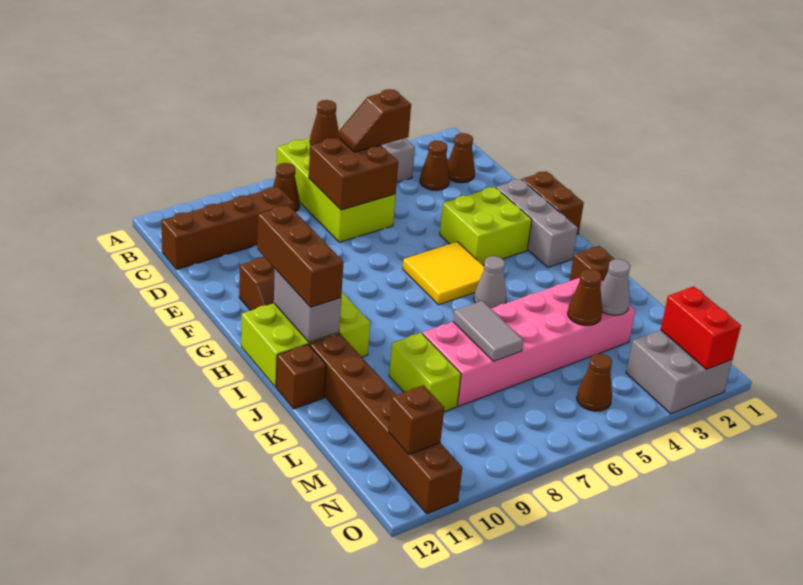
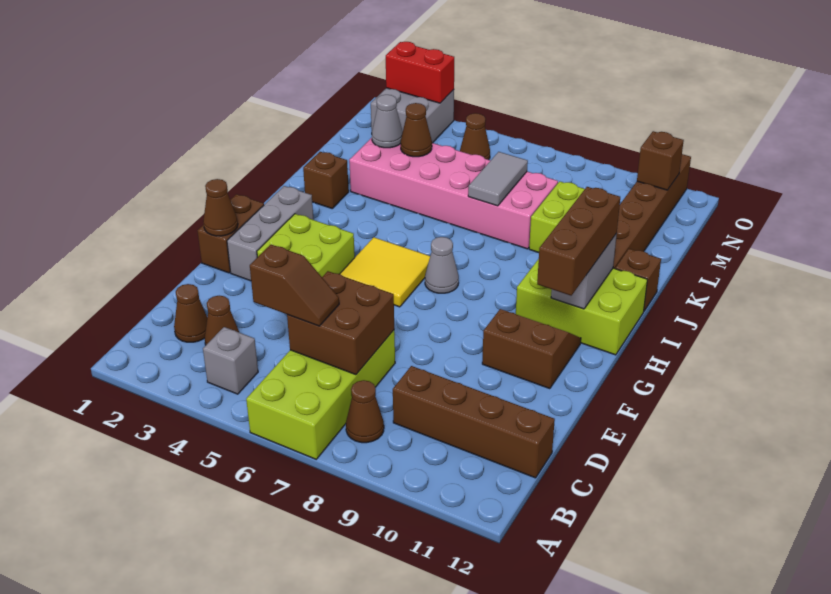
brown 1x1 cone [310,100,339,145] -> brown 1x1 cone moved to [203,179,238,236]
grey 1x1 cone [474,256,507,308] -> grey 1x1 cone moved to [425,237,459,293]
red 1x2 brick [661,287,741,369] -> red 1x2 brick turned to [386,42,454,103]

